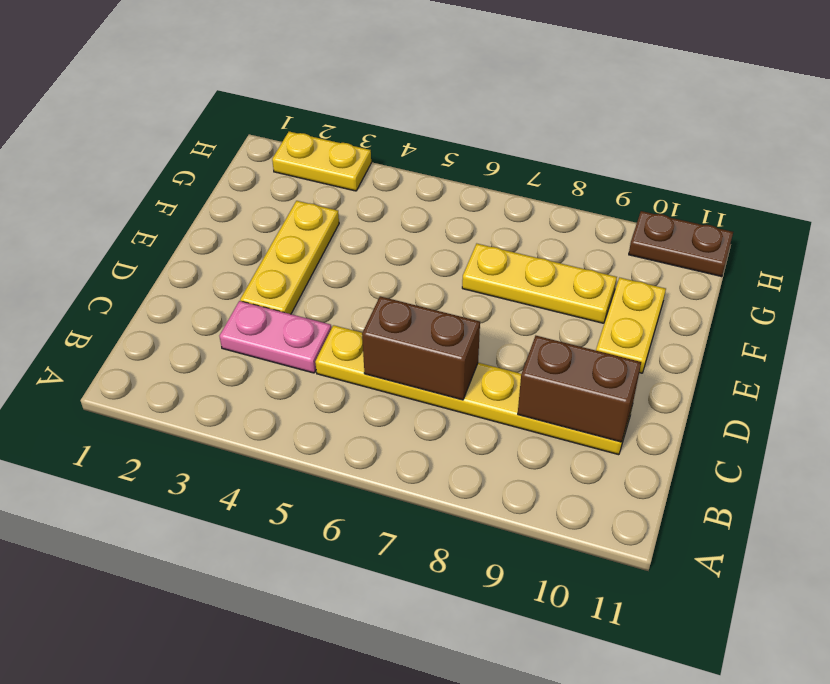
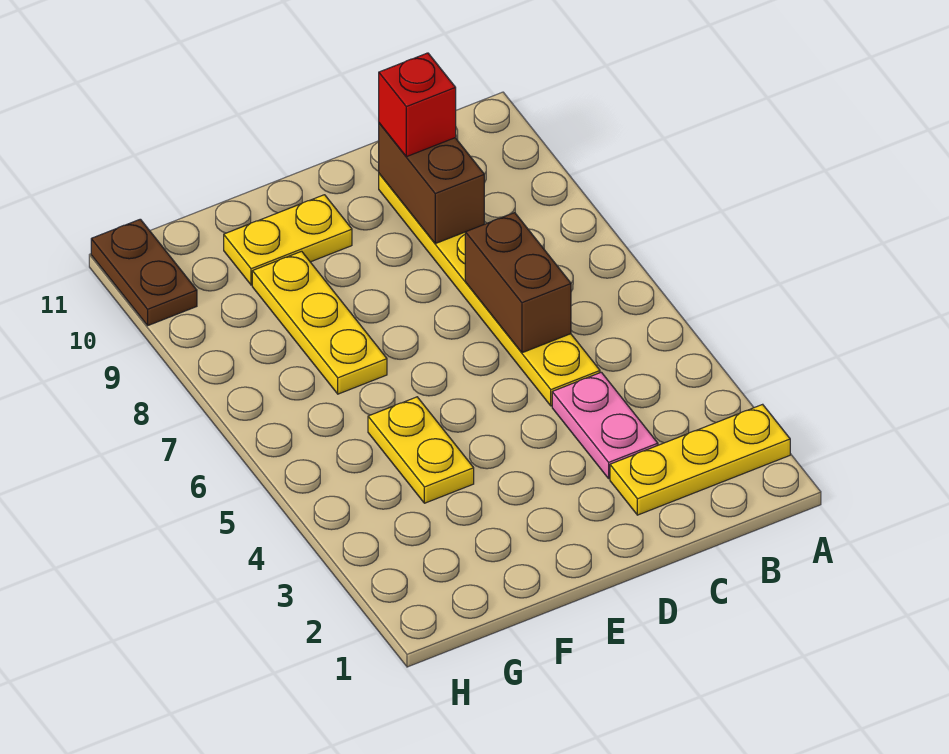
none -> red 1x1 brick [379,53,456,157]
yellow 1x3 plate [240,201,339,314] -> yellow 1x3 plate moved to [610,404,790,515]
yellow 1x2 plate [272,132,371,191] -> yellow 1x2 plate moved to [368,397,474,503]

